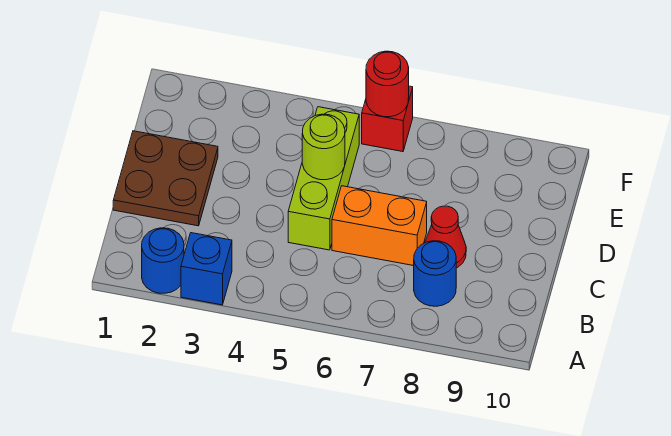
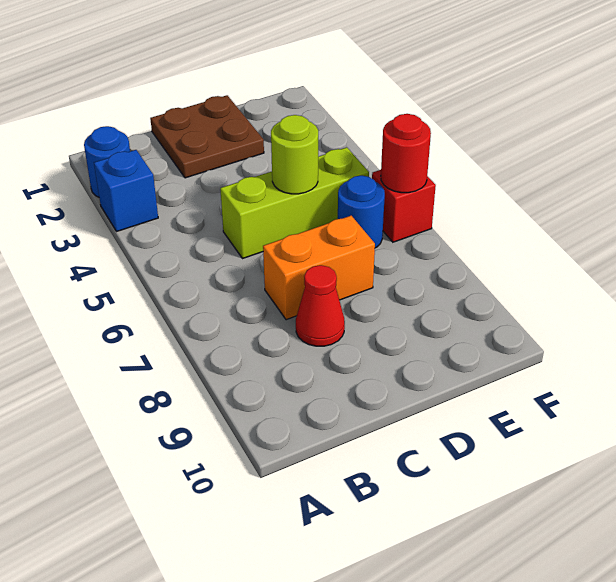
blue 1x1 round brick [414,241,456,306] -> blue 1x1 round brick moved to [338,176,385,248]
orange 1x2 brick [332,186,427,266] -> orange 1x2 brick turned to [263,216,375,320]

